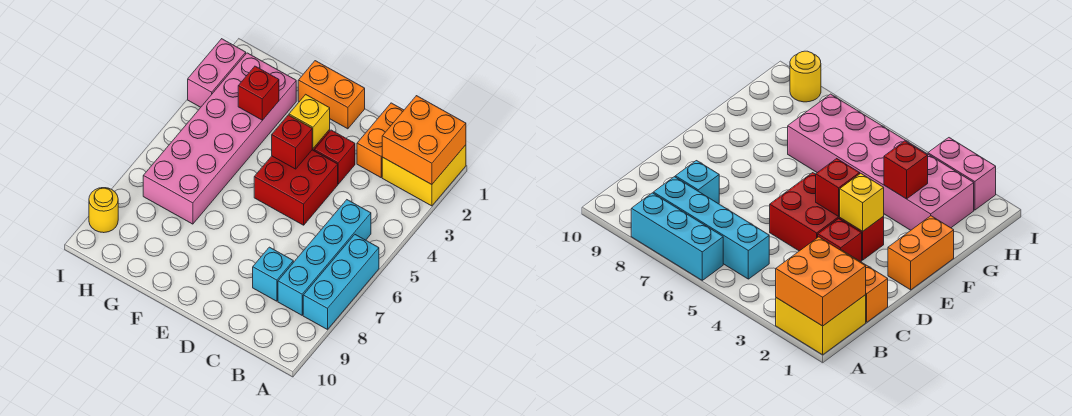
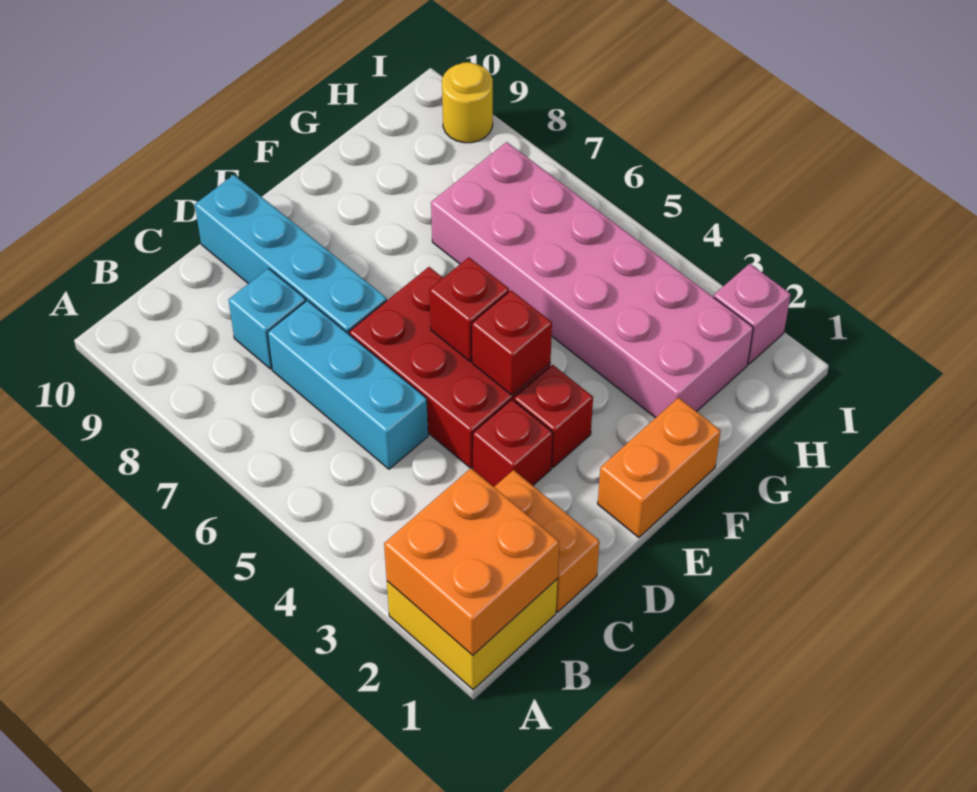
cyan 1x3 brick [303,235,379,330] -> cyan 1x3 brick moved to [267,300,428,469]
cyan 1x4 brick [278,200,371,315] -> cyan 1x4 brick moved to [195,175,387,334]
red 2x2 brick [254,150,338,225] -> red 2x3 brick [349,267,550,468]
yellow 1x1 brick [289,94,330,148] -> none
red 1x1 brick [238,66,279,120] -> red 1x1 brick moved to [429,257,509,361]
pink 1x2 brick [188,39,246,107] -> pink 1x1 brick [714,264,791,364]

